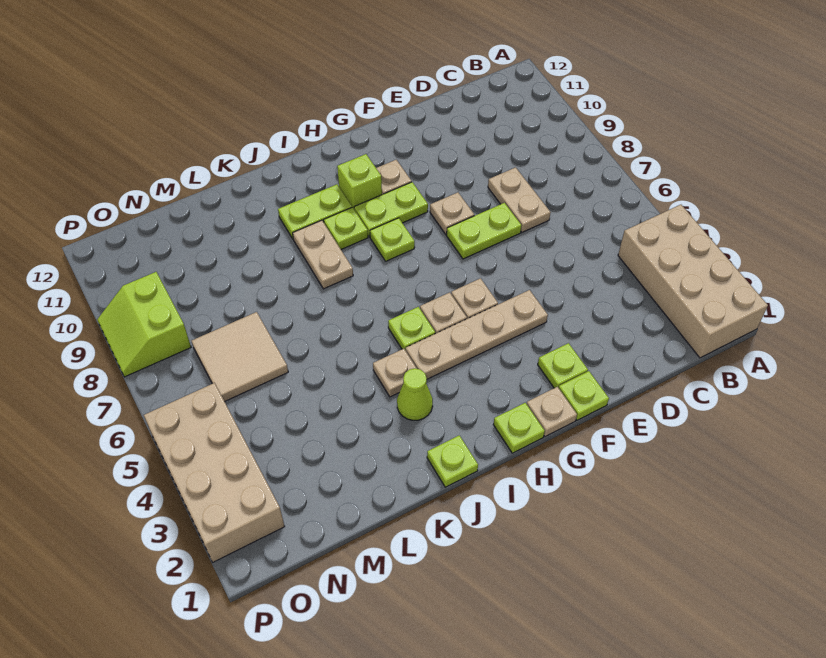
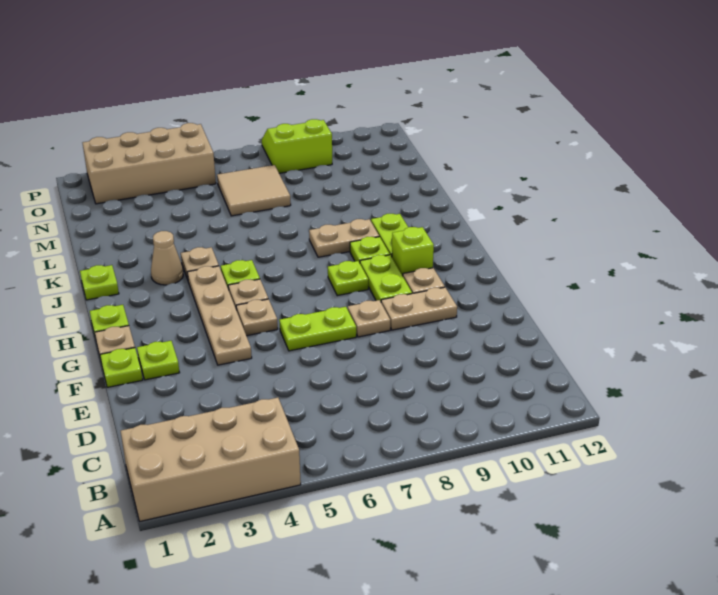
tan 1x2 plate [488,167,551,232] -> tan 1x2 plate moved to [381,287,457,330]
lime 1x2 plate [447,203,522,259] -> lime 1x2 plate turned to [279,307,356,351]
lime 1x1 cone [397,368,433,420] -> tan 1x1 cone [151,231,183,285]

